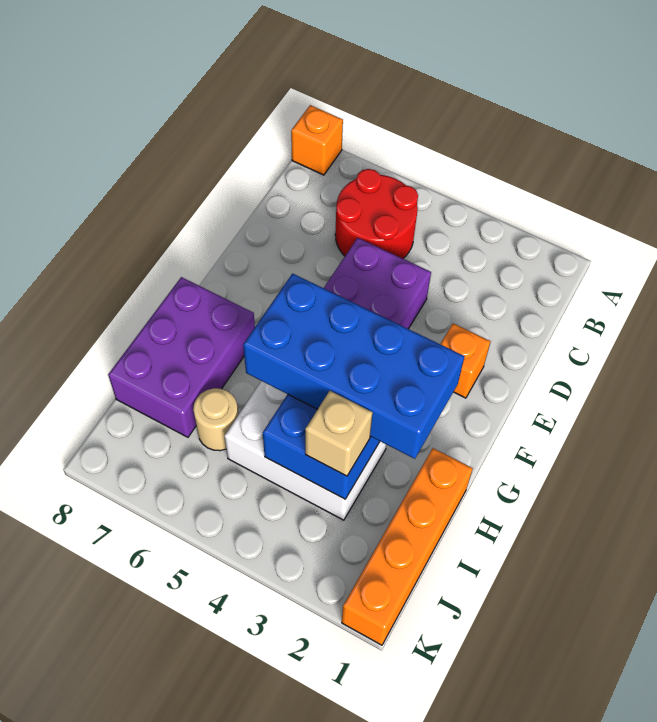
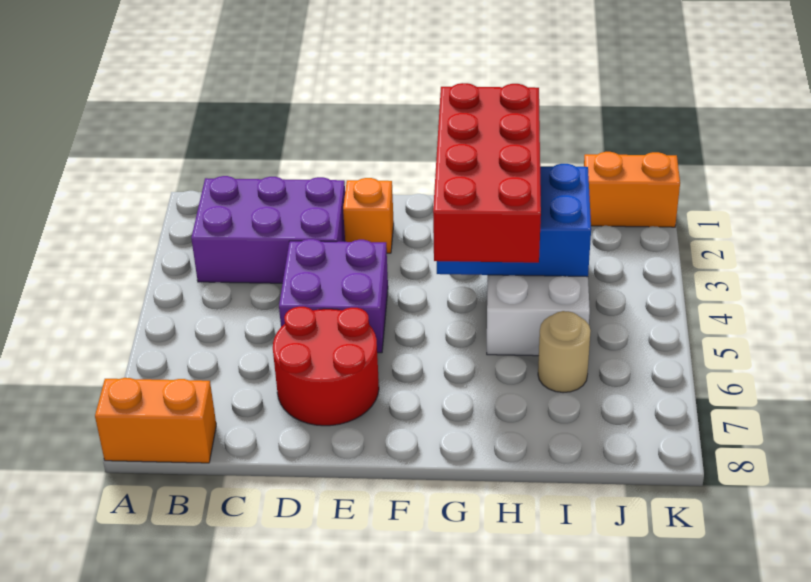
orange 1x1 brick [291,105,343,175] -> orange 1x2 brick [95,378,216,463]
red 2x2 round brick [335,169,418,259] -> red 2x2 round brick moved to [273,307,379,426]
blue 2x4 brick [243,274,465,459] -> red 2x4 brick [433,83,541,263]
purple 2x3 brick [108,277,255,437] -> purple 2x3 brick moved to [191,176,345,283]
orange 1x4 brick [342,448,473,645] -> orange 1x2 brick [584,152,680,227]
tan 1x1 brick [305,391,373,476] -> none

